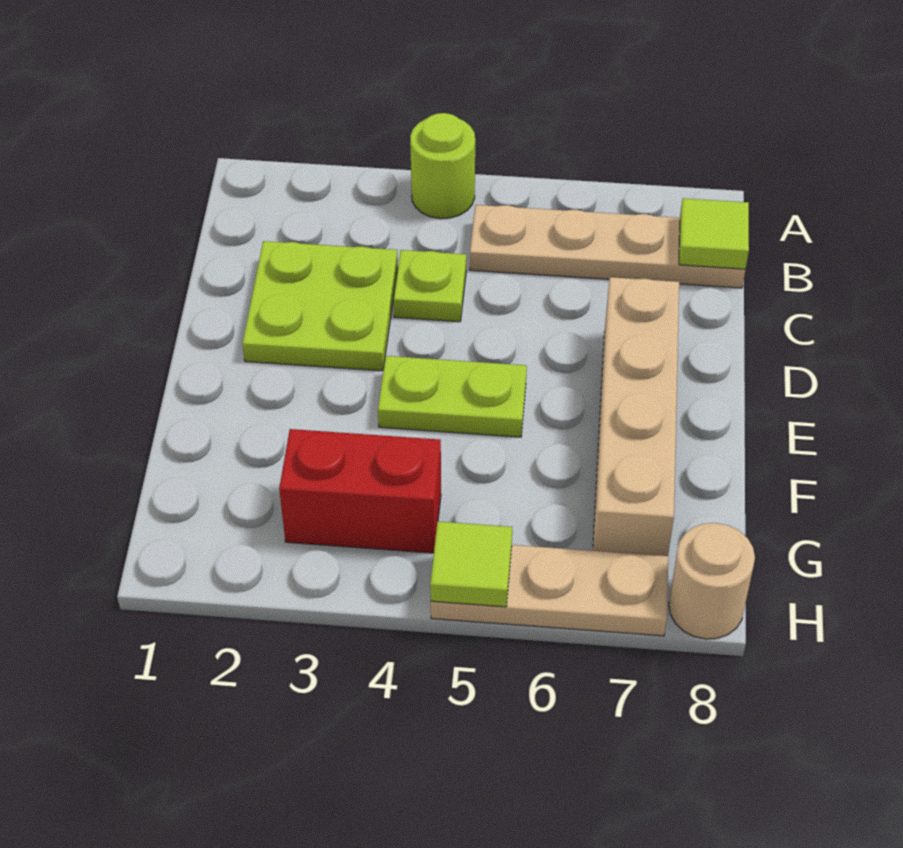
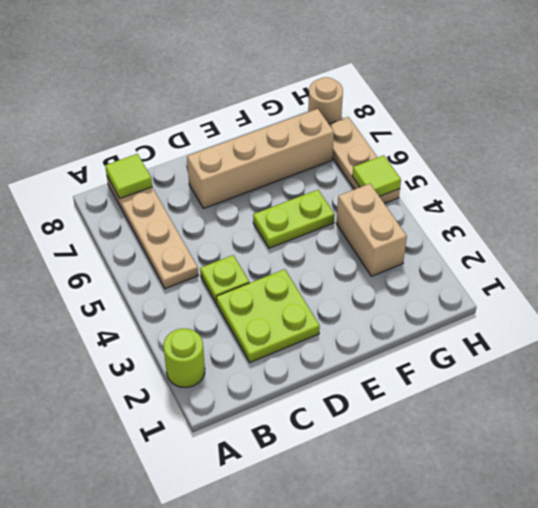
lime 1x1 round brick [410,113,475,219] -> lime 1x1 round brick moved to [164,329,205,387]
lime 1x2 plate [378,356,527,437] -> lime 1x2 plate turned to [253,190,335,248]
red 1x2 brick [279,429,441,553] -> tan 1x2 brick [336,184,407,276]

